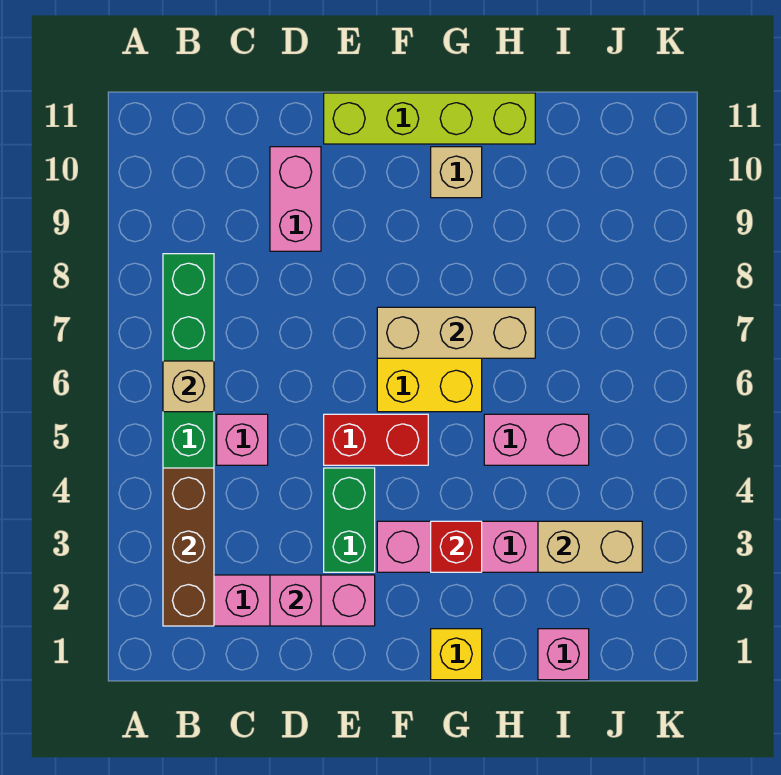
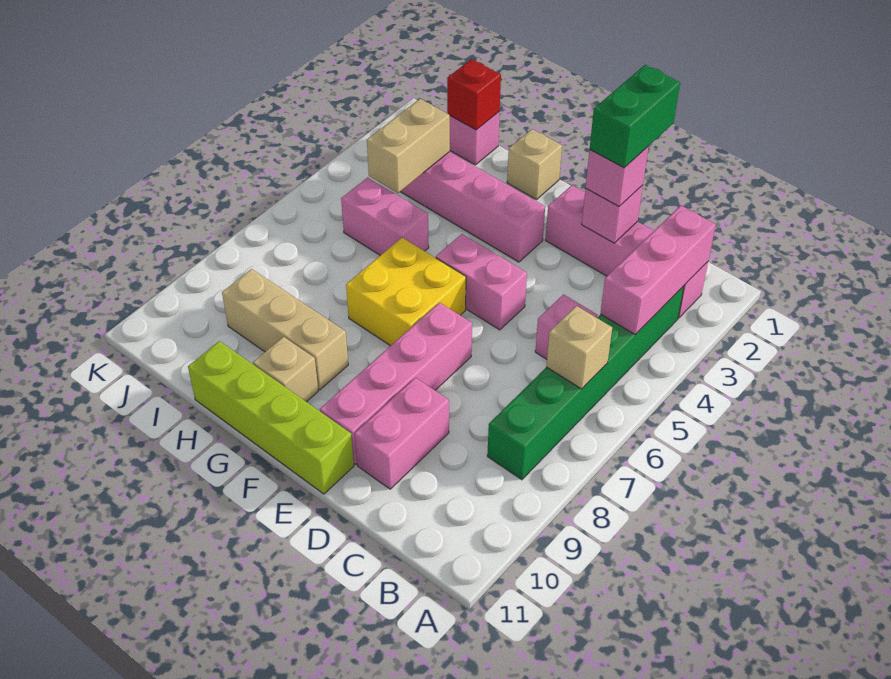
brown 1x3 brick [163,468,214,626] -> pink 1x3 brick [600,206,716,335]
none -> pink 1x1 brick [586,146,649,207]
green 1x2 brick [324,468,375,572] -> green 1x2 brick moved to [590,65,680,168]
red 1x2 brick [324,414,428,465] -> pink 1x2 brick [436,234,527,330]
none -> pink 1x4 brick [320,303,472,464]
tan 1x3 brick [377,307,535,358] -> tan 1x3 brick moved to [222,269,348,390]
yellow 1x1 brick [431,629,482,680] -> tan 1x1 brick [507,129,562,200]
red 1x1 brick [431,521,482,572] -> red 1x1 brick moved to [447,59,501,130]
tan 1x2 brick [538,521,642,572] -> tan 1x2 brick turned to [367,99,450,193]

